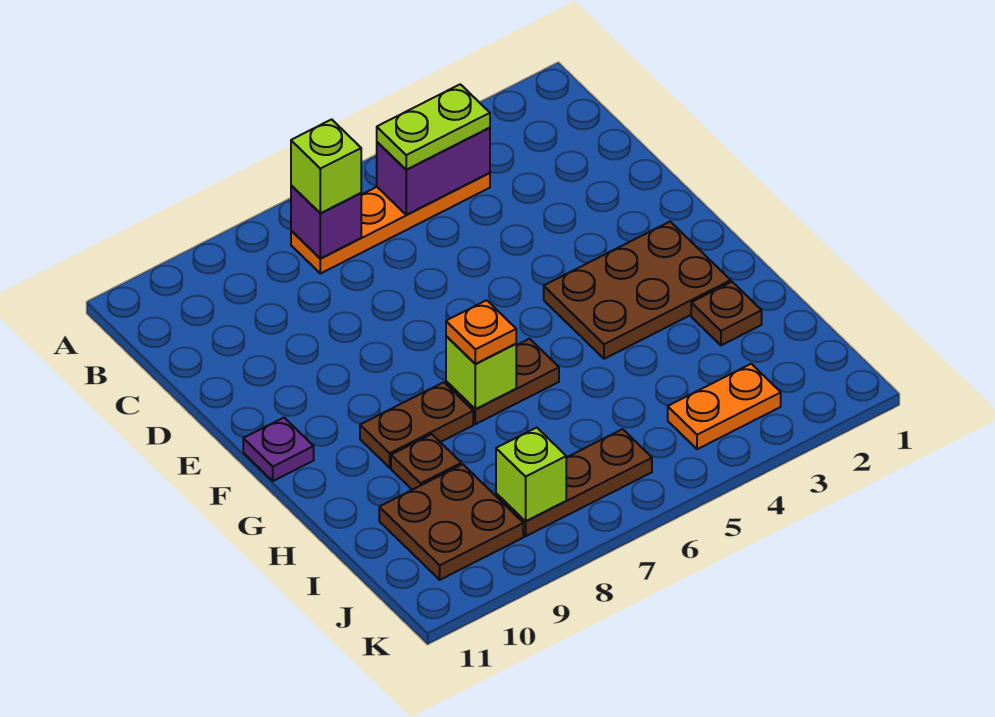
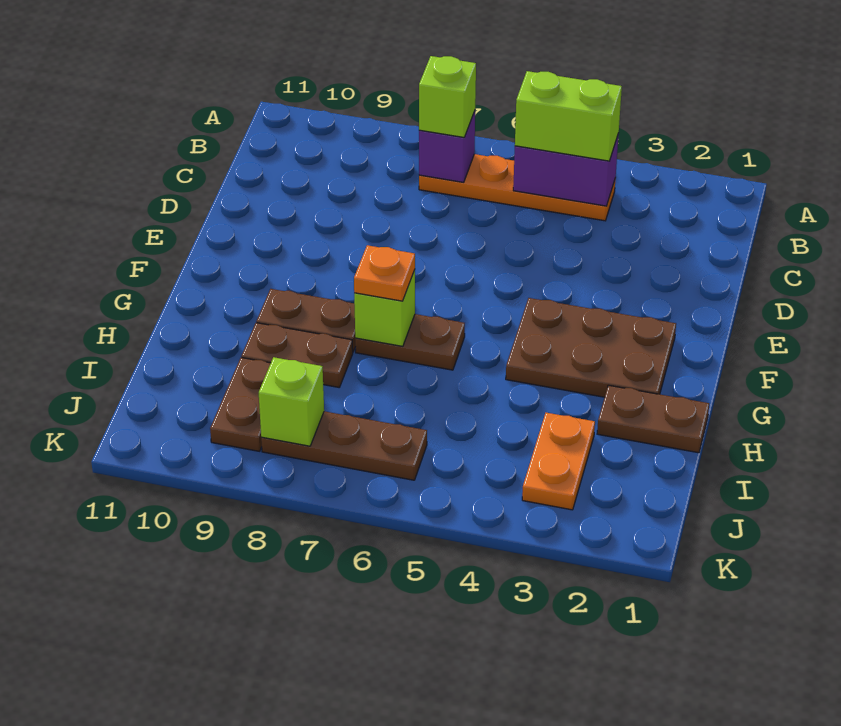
lime 1x2 plate [377,84,490,170] -> lime 1x2 brick [515,71,622,161]
purple 1x1 plate [243,418,314,481] -> none
brown 1x1 plate [691,282,762,345] -> brown 1x2 plate [597,385,709,453]
brown 1x1 plate [391,434,461,490] -> brown 1x2 plate [241,323,353,387]
brown 2x2 plate [379,464,523,580] -> brown 1x2 plate [210,358,271,451]
orange 1x2 plate [668,364,781,449] -> orange 1x2 plate turned to [522,413,595,510]

